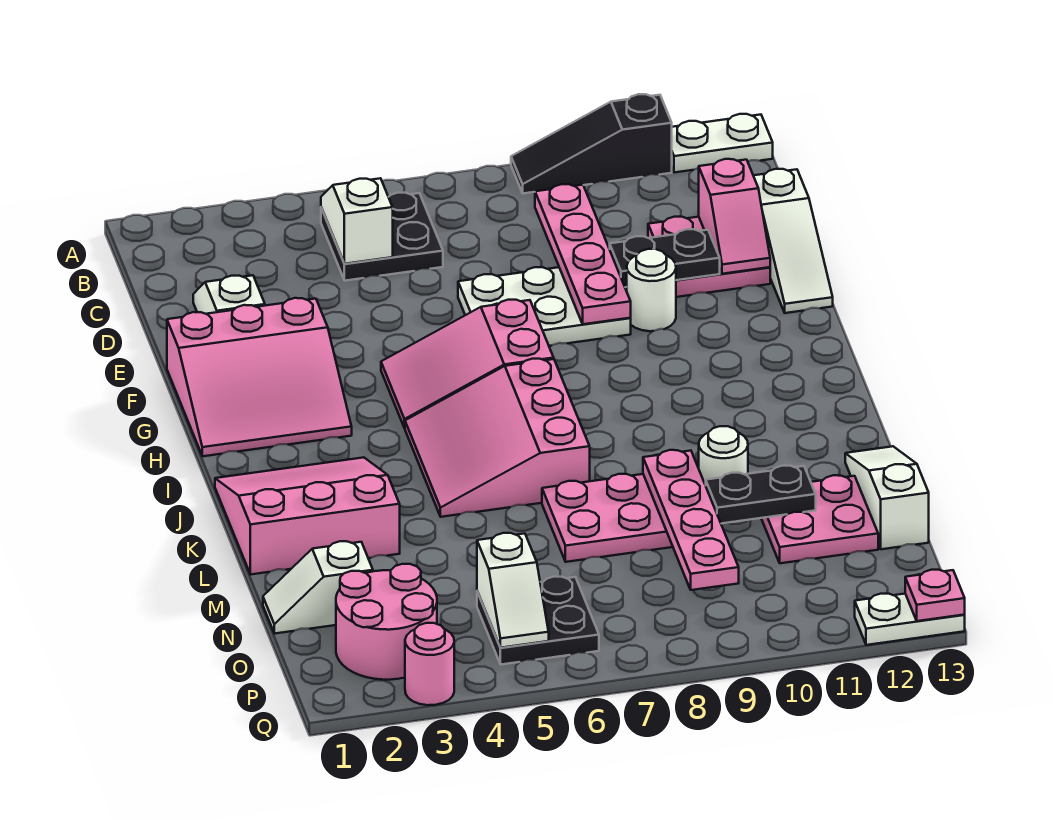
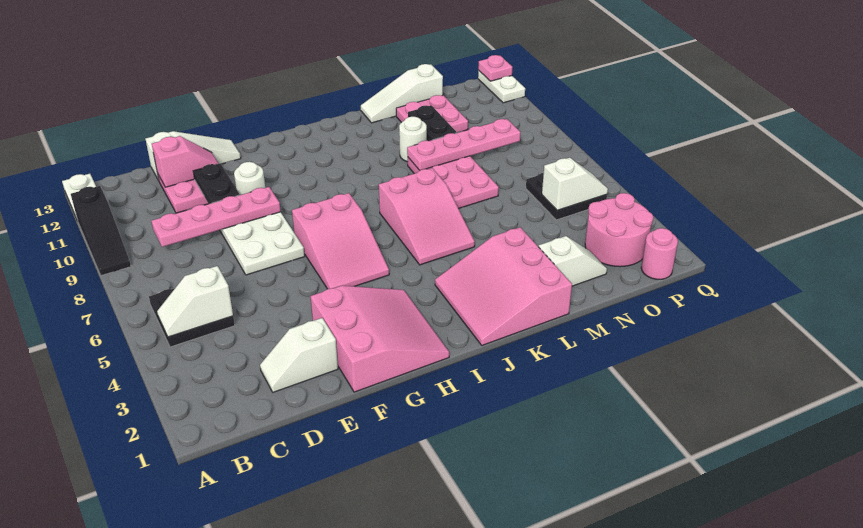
pink 3x3 slope [405,359,590,517] -> pink 2x3 slope [379,168,475,265]
white 1x2 slope [263,541,373,633] -> white 1x2 slope turned to [538,236,607,286]
pink 1x1 round brick [405,623,454,705] -> pink 1x1 round brick moved to [641,228,678,279]

